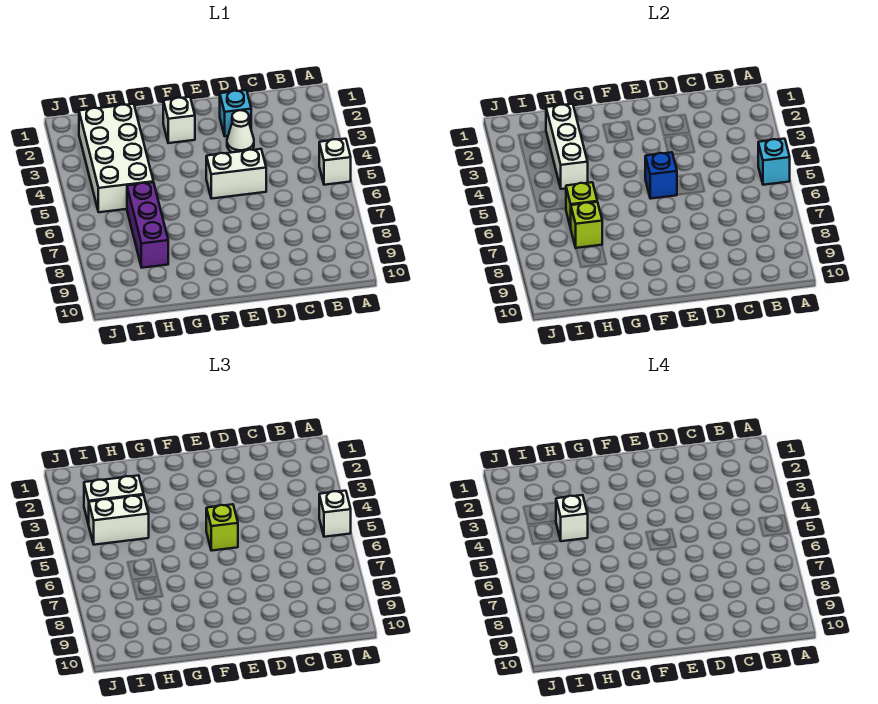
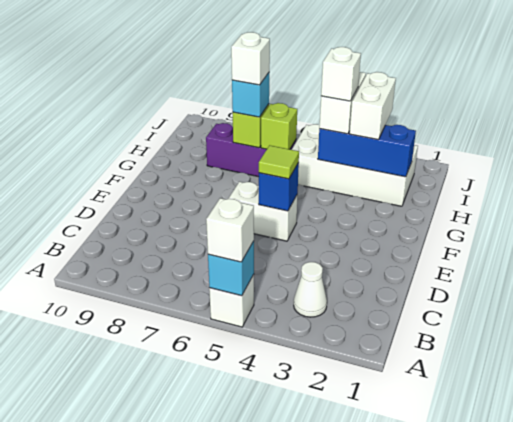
cyan 1x1 brick [220,90,251,136] -> cyan 1x1 brick moved to [232,73,269,117]
white 1x1 cone [227,110,254,152] -> white 1x1 cone moved to [294,262,327,317]
white 1x2 brick [206,149,266,199] -> white 1x2 brick turned to [229,182,298,241]
lime 1x1 brick [206,504,238,551] -> lime 1x1 tile [259,145,299,179]
white 1x1 brick [163,97,195,143] -> white 1x1 brick moved to [231,32,270,85]
white 1x3 brick [546,104,588,189] -> blue 1x3 brick [318,125,416,177]

